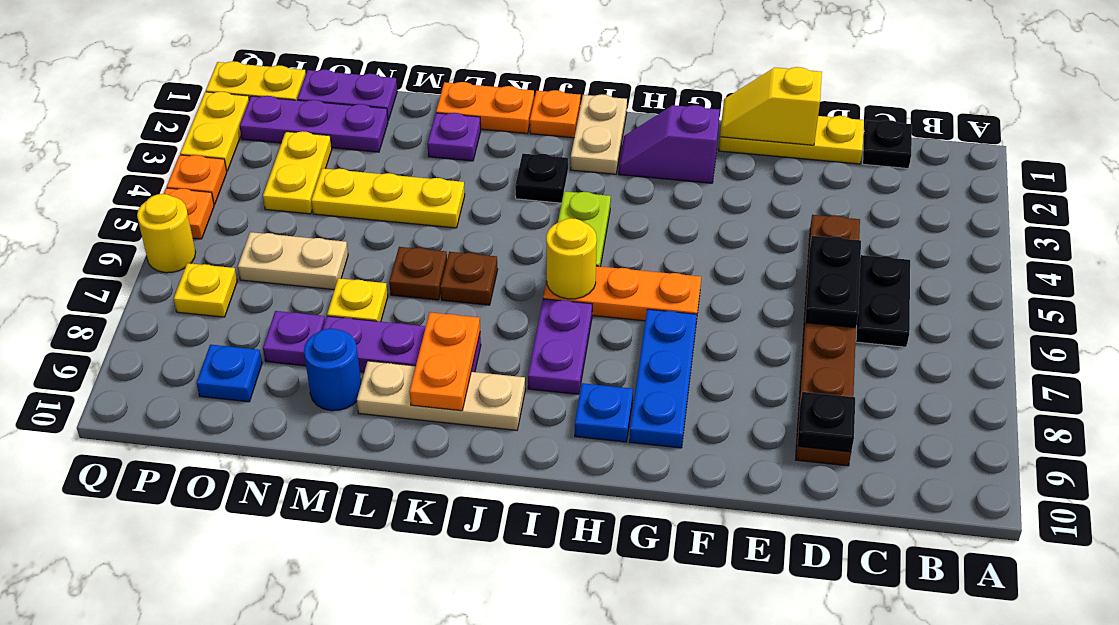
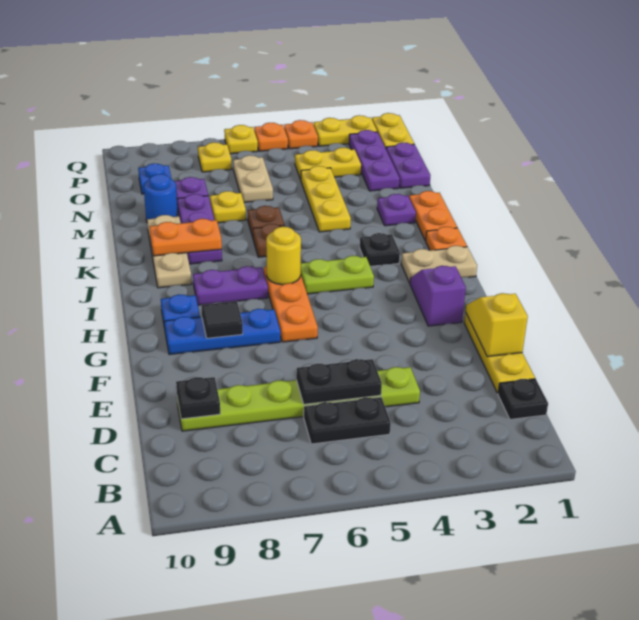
brown 1x6 plate [796,215,860,466] -> lime 1x6 plate [177,367,420,431]
none -> black 1x1 tile [201,301,243,338]
yellow 1x1 round brick [137,194,196,273] -> yellow 1x1 plate [224,125,258,154]

